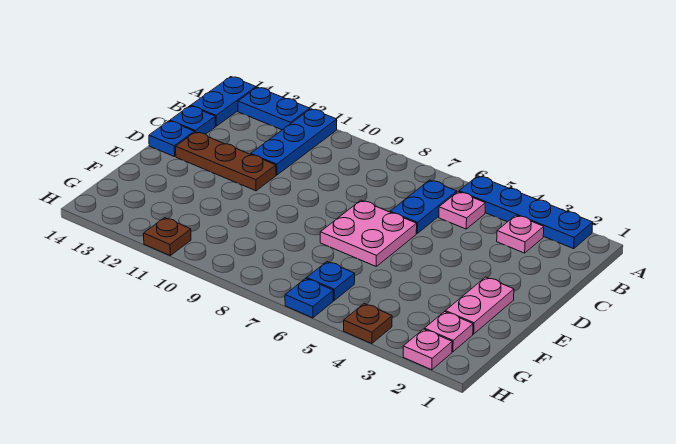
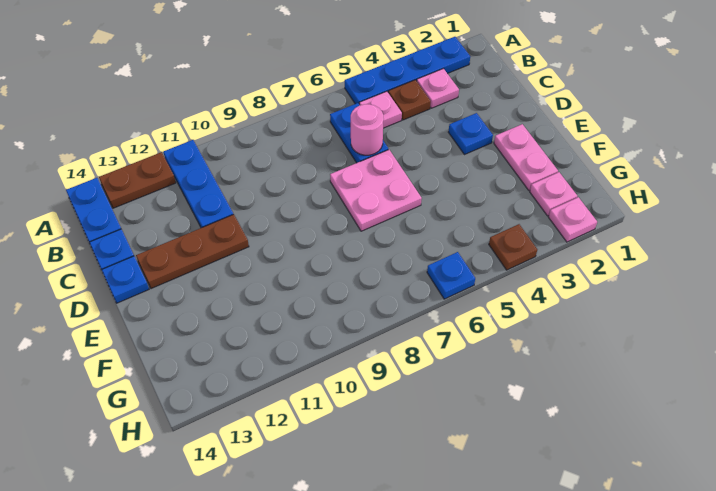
blue 1x2 plate [238,87,310,130] -> brown 1x2 plate [99,152,176,208]
none -> pink 1x1 round brick [351,104,383,155]
blue 1x1 plate [307,262,355,300] -> blue 1x1 plate moved to [448,113,493,155]
brown 1x1 plate [144,218,191,255] -> brown 1x1 plate moved to [388,80,431,120]

